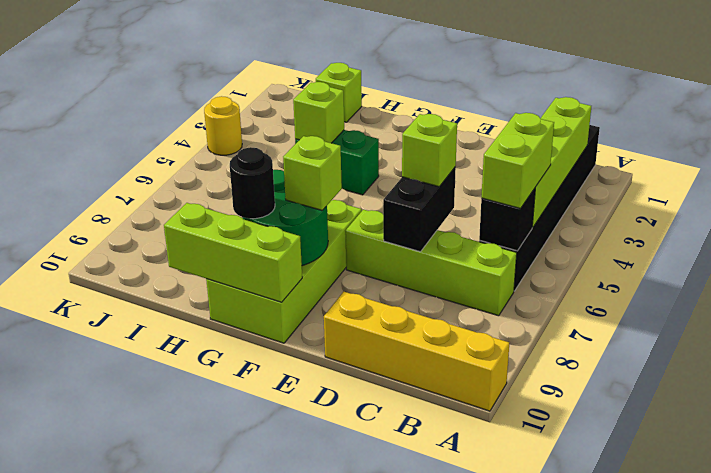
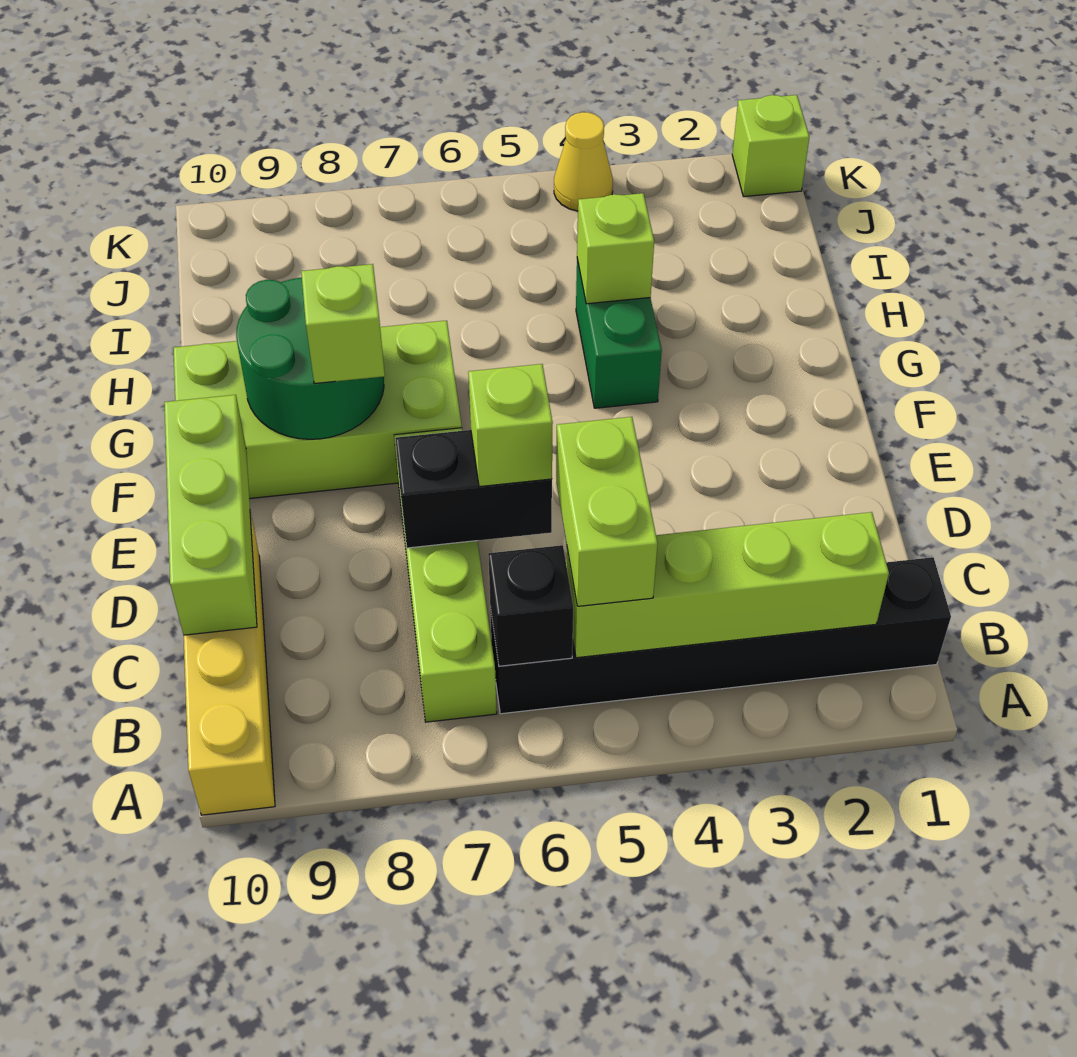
lime 1x2 brick [481,113,554,208] -> lime 1x2 brick turned to [556,417,658,606]
lime 1x3 brick [164,203,302,302] -> lime 1x3 brick moved to [164,395,257,635]
black 1x1 round brick [230,147,275,219] -> none
lime 1x1 brick [316,63,362,122] -> lime 1x1 brick moved to [732,95,809,197]
yellow 1x1 round brick [204,96,242,155] -> yellow 1x1 cone [554,112,613,211]

